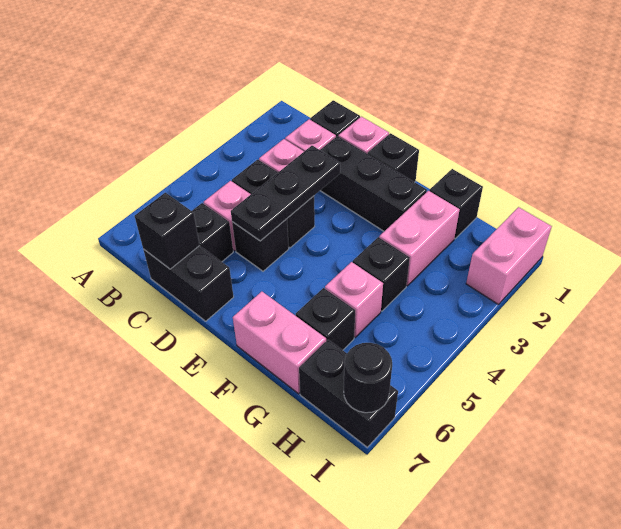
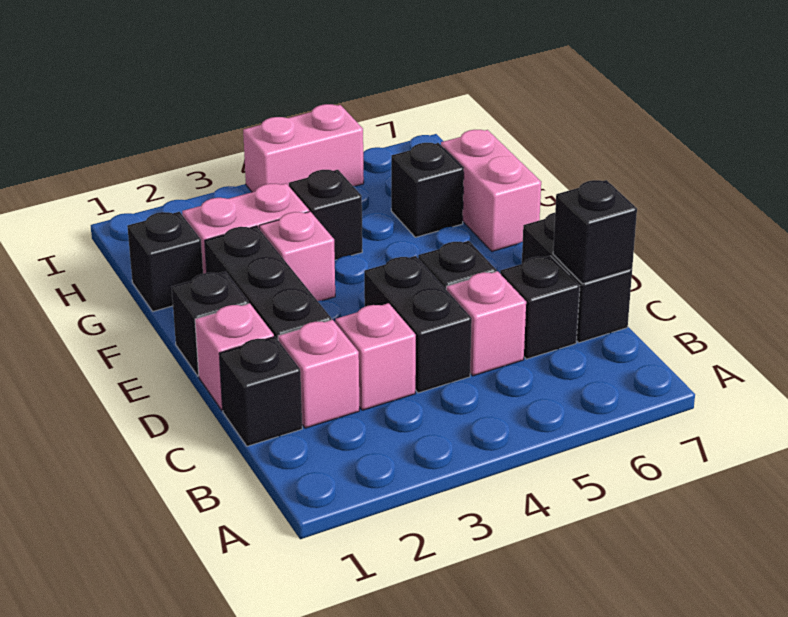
black 1x3 plate [231,146,340,241] -> none
pink 1x1 brick [325,262,383,337] -> pink 1x1 brick moved to [259,212,335,301]
black 1x2 brick [299,340,398,447] -> none
pink 1x2 brick [466,207,552,305] -> pink 1x2 brick moved to [243,104,364,192]
black 1x1 round brick [344,343,392,413] -> none

